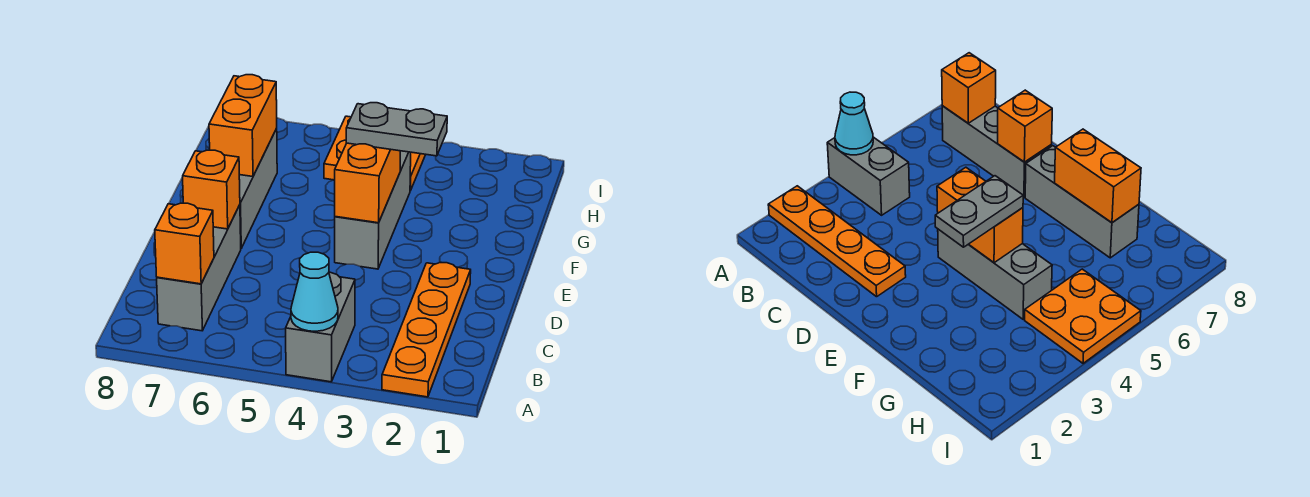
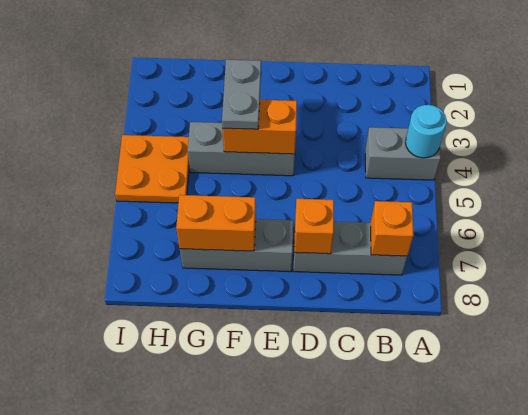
orange 1x4 plate [382,263,471,397] -> none
cyan 1x1 cone [291,252,338,331] -> cyan 1x1 round brick [405,105,447,158]

